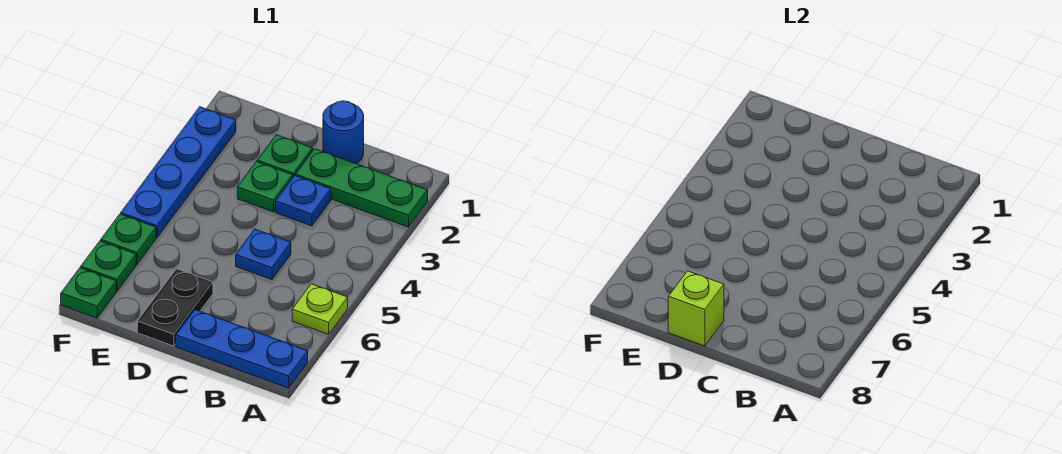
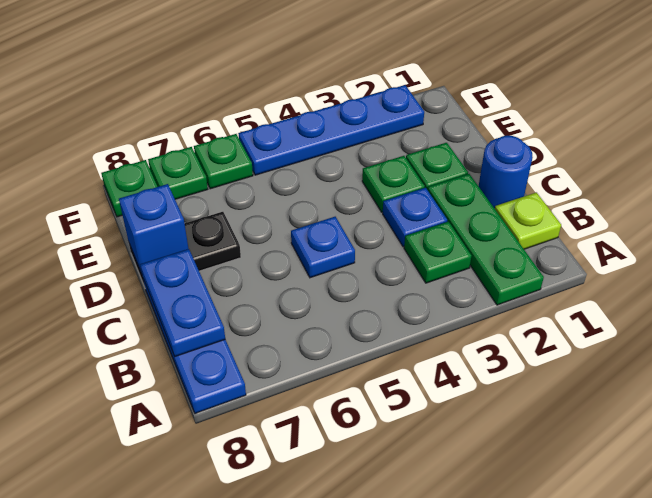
lime 1x1 plate [292,284,348,334] -> lime 1x1 plate moved to [495,192,561,249]
none -> green 1x1 plate [404,222,471,283]
none -> blue 1x2 plate [140,249,225,356]
lime 1x1 brick [668,271,724,346] -> blue 1x1 brick [119,184,188,274]

